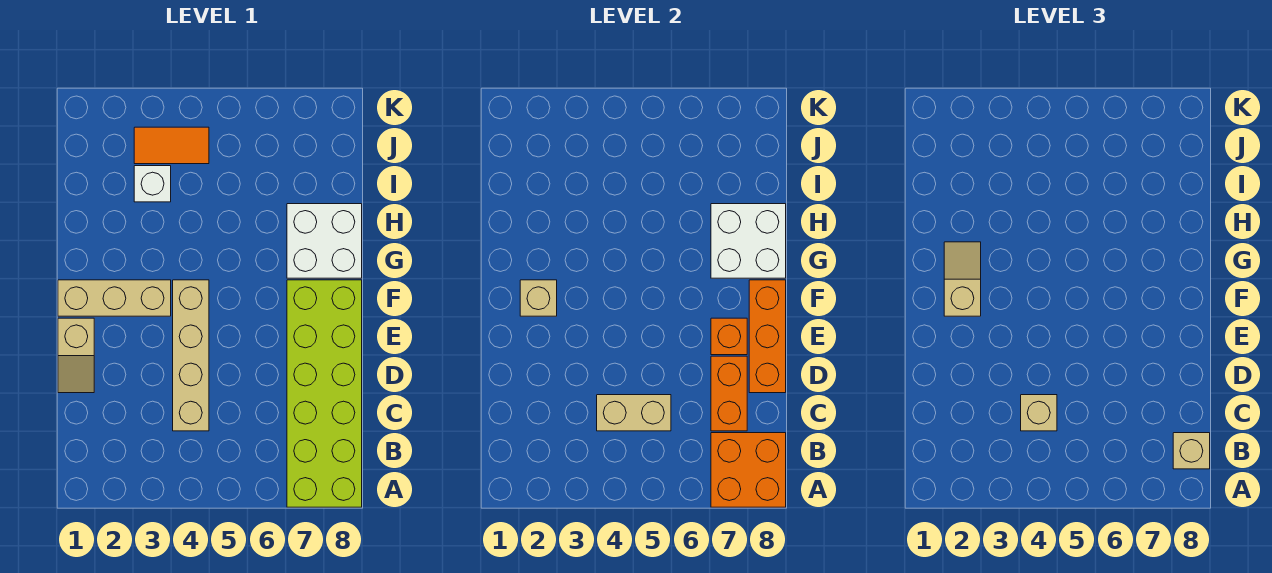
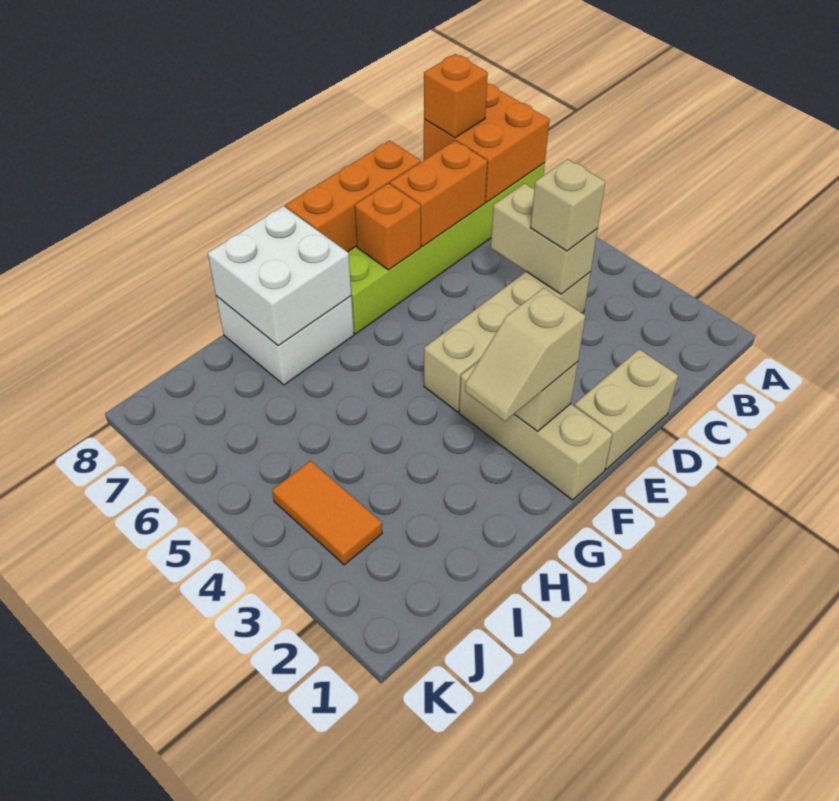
tan 1x1 brick [1173,433,1210,469] -> orange 1x1 brick [424,54,488,138]
tan 1x2 slope [58,318,94,393] -> tan 1x2 brick [574,349,678,469]
white 1x1 brick [134,166,171,202] -> none

